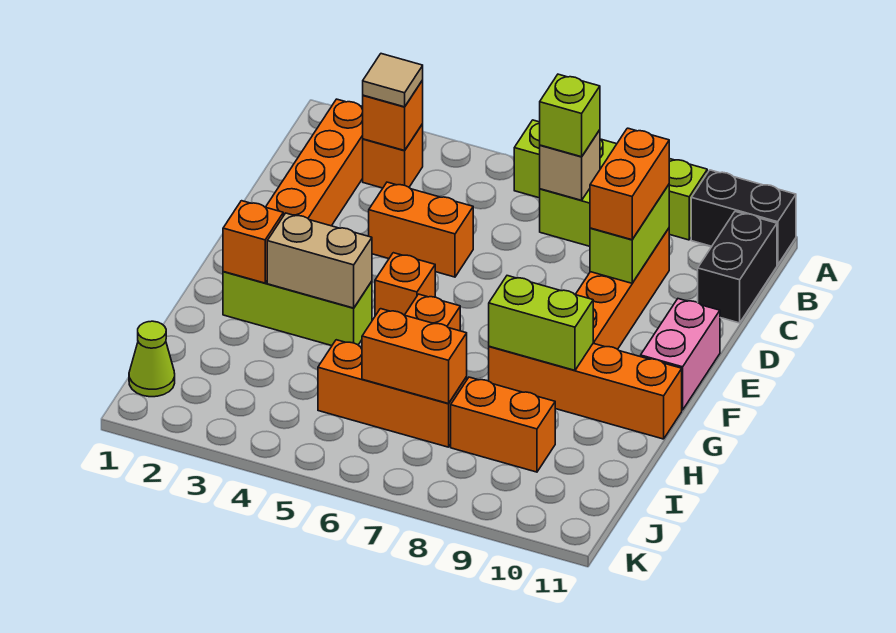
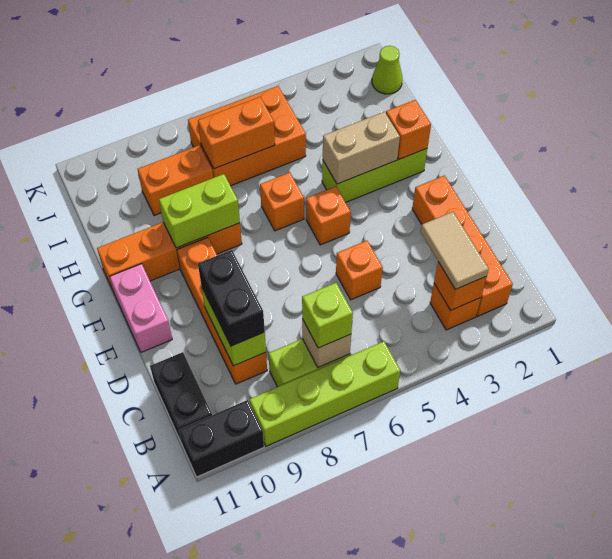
tan 1x1 tile [363,54,423,107] -> tan 1x2 tile [421,212,489,289]
orange 1x2 brick [590,128,669,240] -> black 1x2 brick [198,250,265,346]
orange 1x2 brick [369,182,473,277] -> orange 1x1 brick [336,241,383,300]
orange 1x3 brick [318,340,467,447] -> orange 2x3 brick [188,86,306,186]

